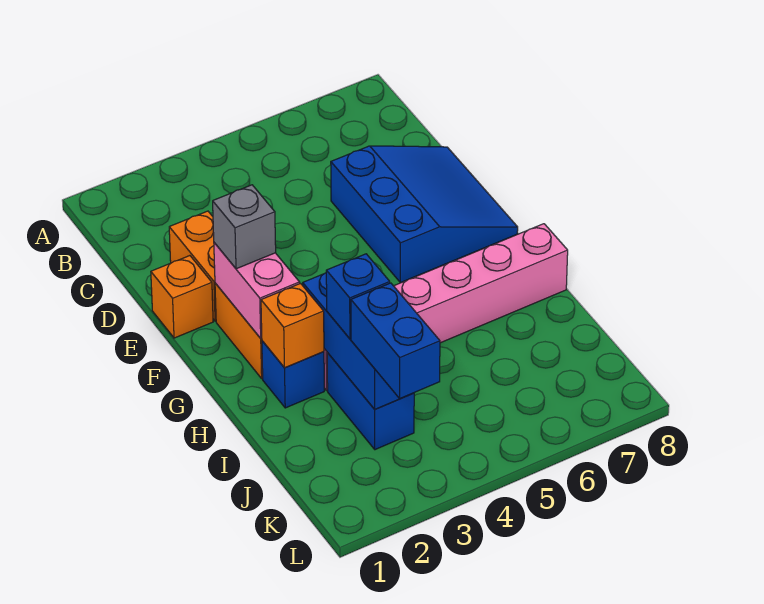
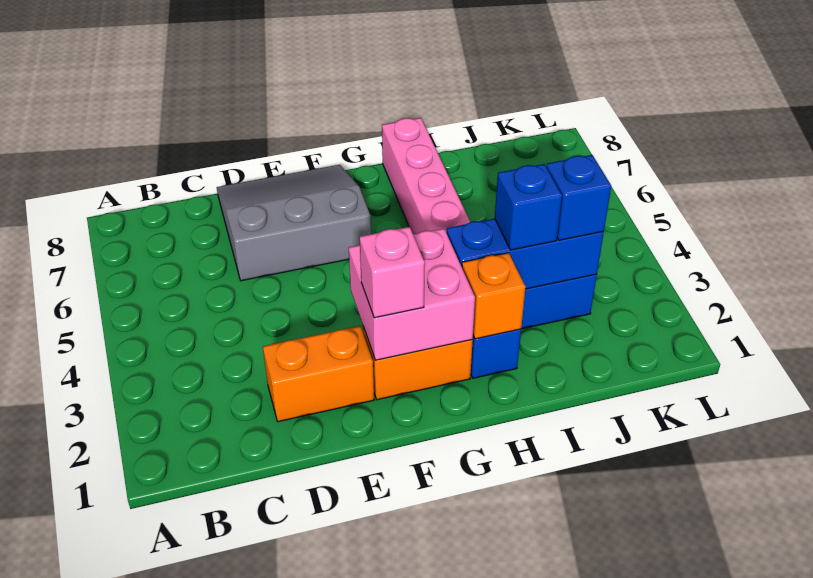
blue 3x3 slope [331,146,518,283] -> grey 3x3 slope [217,165,371,281]
orange 1x1 brick [151,256,213,338] -> none
pink 1x2 brick [214,243,300,338] -> pink 2x2 brick [349,229,475,360]
grey 1x1 brick [213,185,276,269] -> pink 1x1 brick [360,227,425,318]
blue 1x2 brick [351,283,440,399] -> blue 1x1 brick [546,155,611,240]

